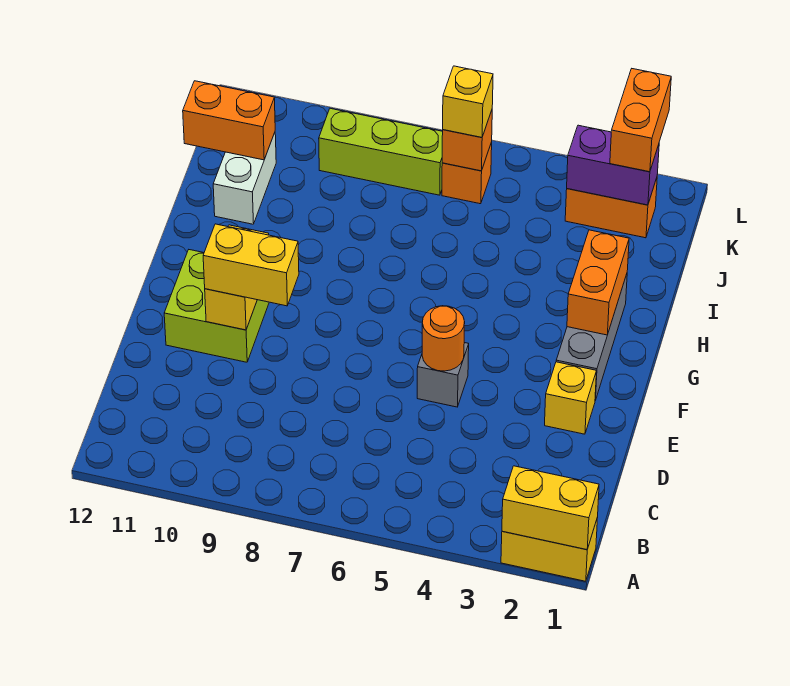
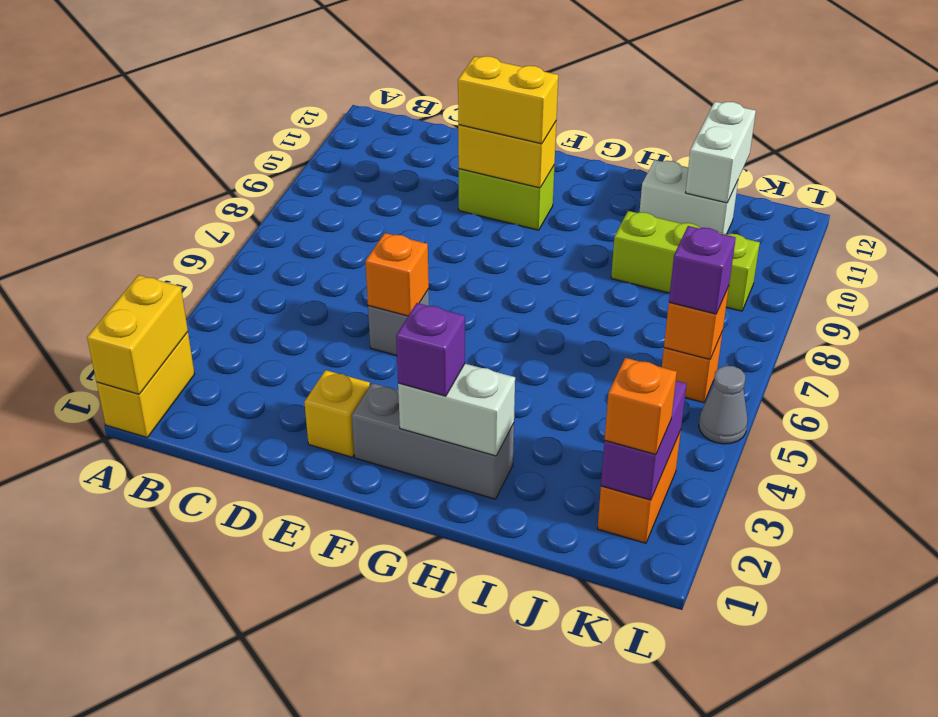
orange 1x1 round brick [422,306,465,371] -> orange 1x1 brick [365,233,429,316]
yellow 1x2 brick [203,224,299,306] -> yellow 1x2 brick turned to [458,56,558,144]
lime 2x2 brick [164,250,269,362] -> lime 1x2 brick [459,166,554,230]
orange 1x2 brick [567,230,629,335] -> white 1x2 brick [398,364,515,456]
none -> purple 1x1 brick [396,303,465,396]
orange 1x2 brick [183,81,275,160] -> white 1x2 brick [686,102,756,203]
orange 1x2 brick [610,69,671,172] -> orange 1x1 brick [605,358,677,455]
yellow 1x1 brick [443,66,493,137] -> purple 1x1 brick [669,226,736,314]
lime 1x3 brick [319,108,443,195] -> lime 1x3 brick turned to [611,211,760,311]
none -> grey 1x1 cone [699,366,748,444]

